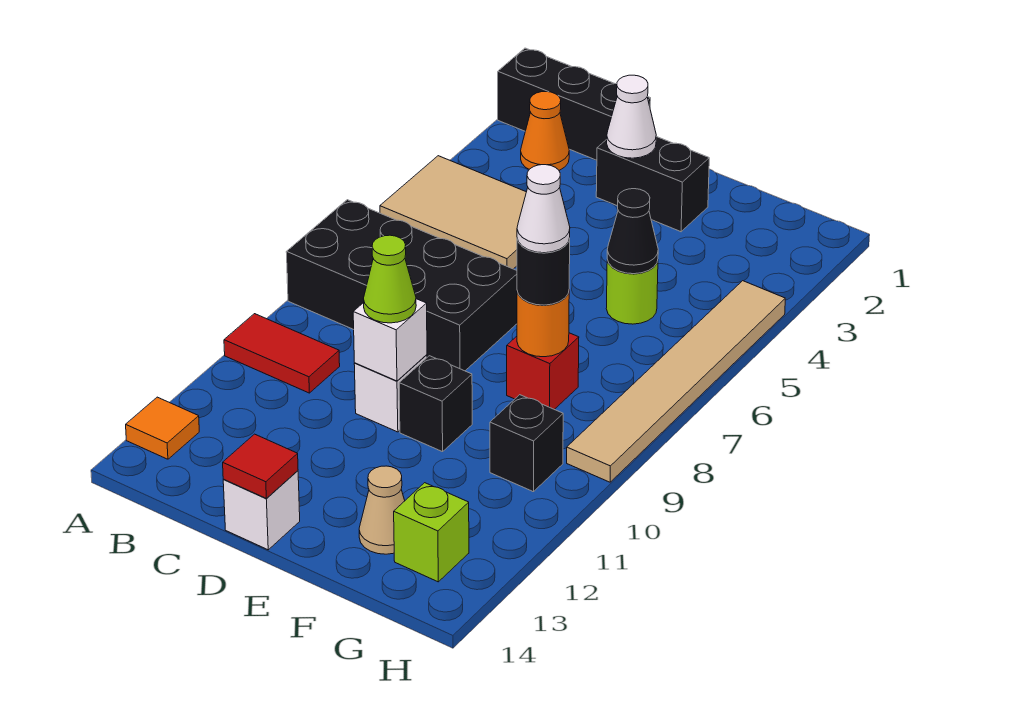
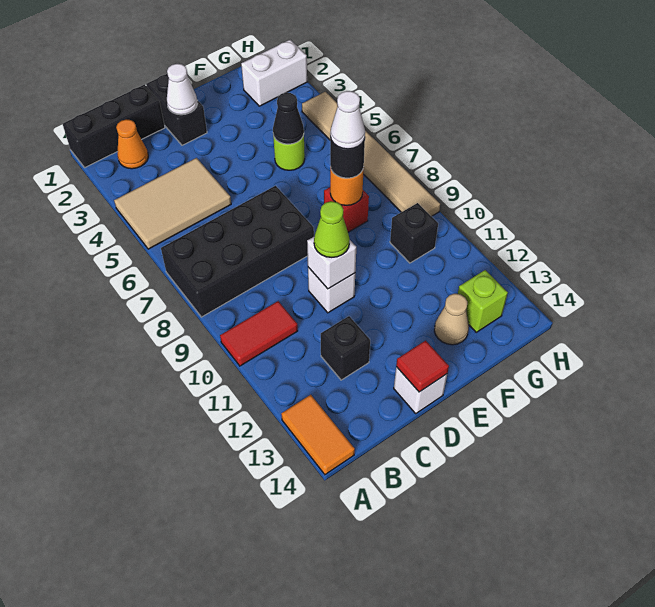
orange 1x1 tile [126,397,199,459] -> orange 1x2 tile [281,395,355,475]
black 1x2 brick [596,137,709,232] -> black 1x2 brick turned to [146,74,207,145]
black 1x1 brick [399,356,472,452] -> black 1x1 brick moved to [321,316,370,380]
none -> white 1x2 brick [241,40,307,106]

